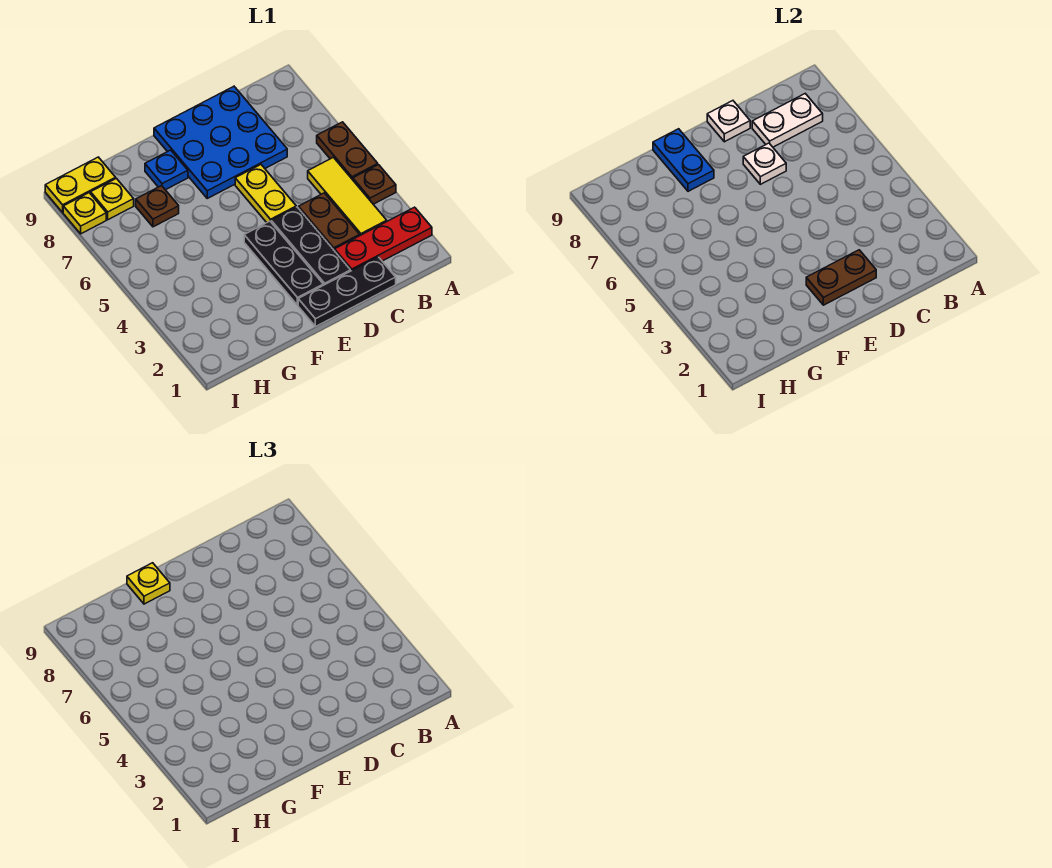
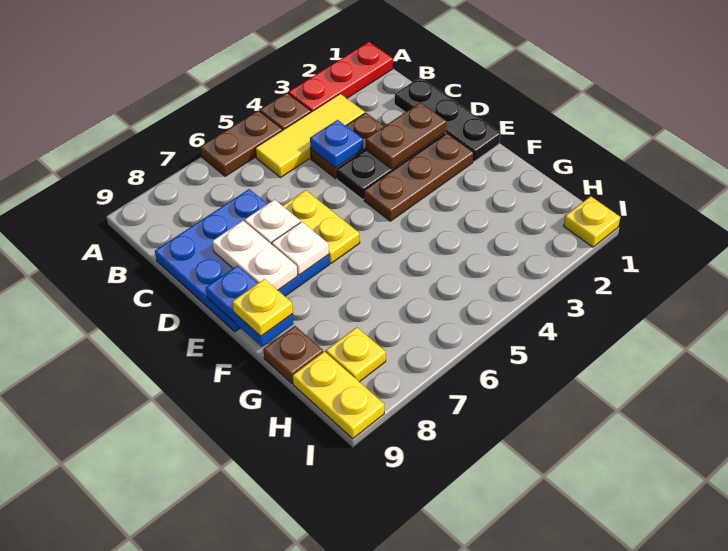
red 1x3 plate [335,207,432,271] -> red 1x3 plate turned to [288,42,393,112]
white 1x2 plate [752,94,823,147] -> white 1x2 plate moved to [212,221,297,290]
brown 1x2 plate [806,250,876,305] -> brown 1x2 plate turned to [366,102,446,169]
yellow 1x2 plate [235,165,296,223] -> yellow 1x2 plate turned to [283,190,360,263]
white 1x1 plate [707,101,750,142] -> white 1x1 plate moved to [272,222,329,275]
black 1x3 plate [244,221,323,305] -> brown 1x3 plate [364,133,474,221]
blue 1x1 plate [145,150,188,190] -> blue 1x1 plate moved to [310,120,363,168]
blue 1x2 plate [653,129,714,191] -> blue 1x2 plate turned to [206,266,294,347]
brown 1x1 plate [136,186,179,227] -> brown 1x1 plate moved to [263,326,323,383]
yellow 1x1 plate [63,193,106,234] -> yellow 1x1 plate moved to [564,196,620,247]

